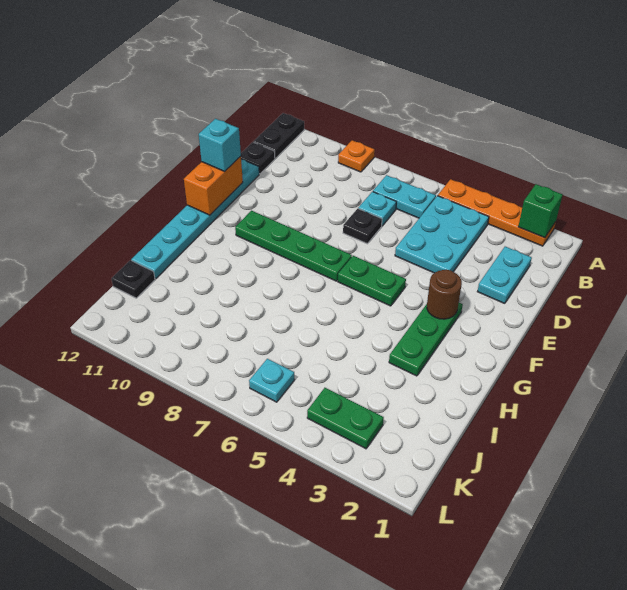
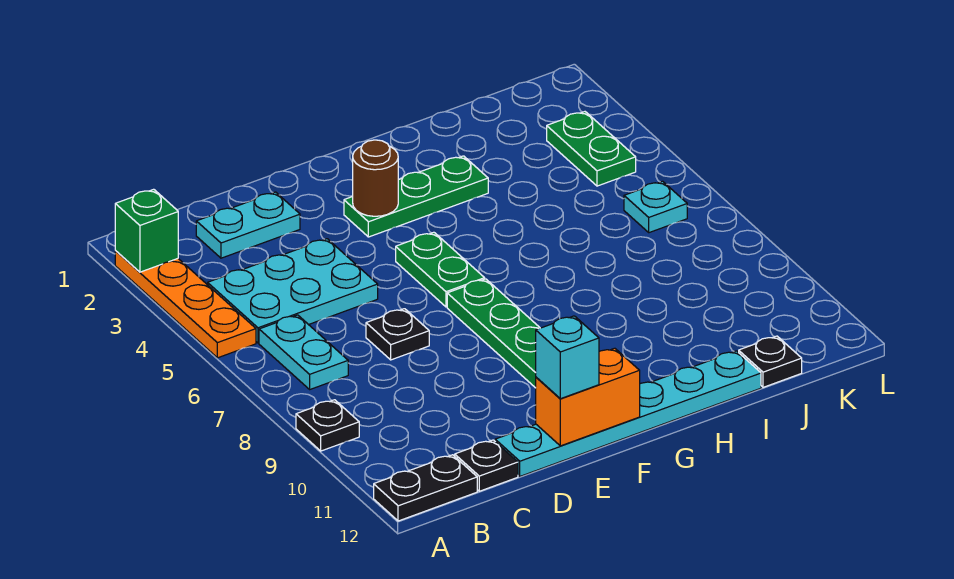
orange 1x1 plate [338,140,375,172] -> black 1x1 plate [296,400,359,451]
cyan 1x1 plate [358,192,396,226] -> none

